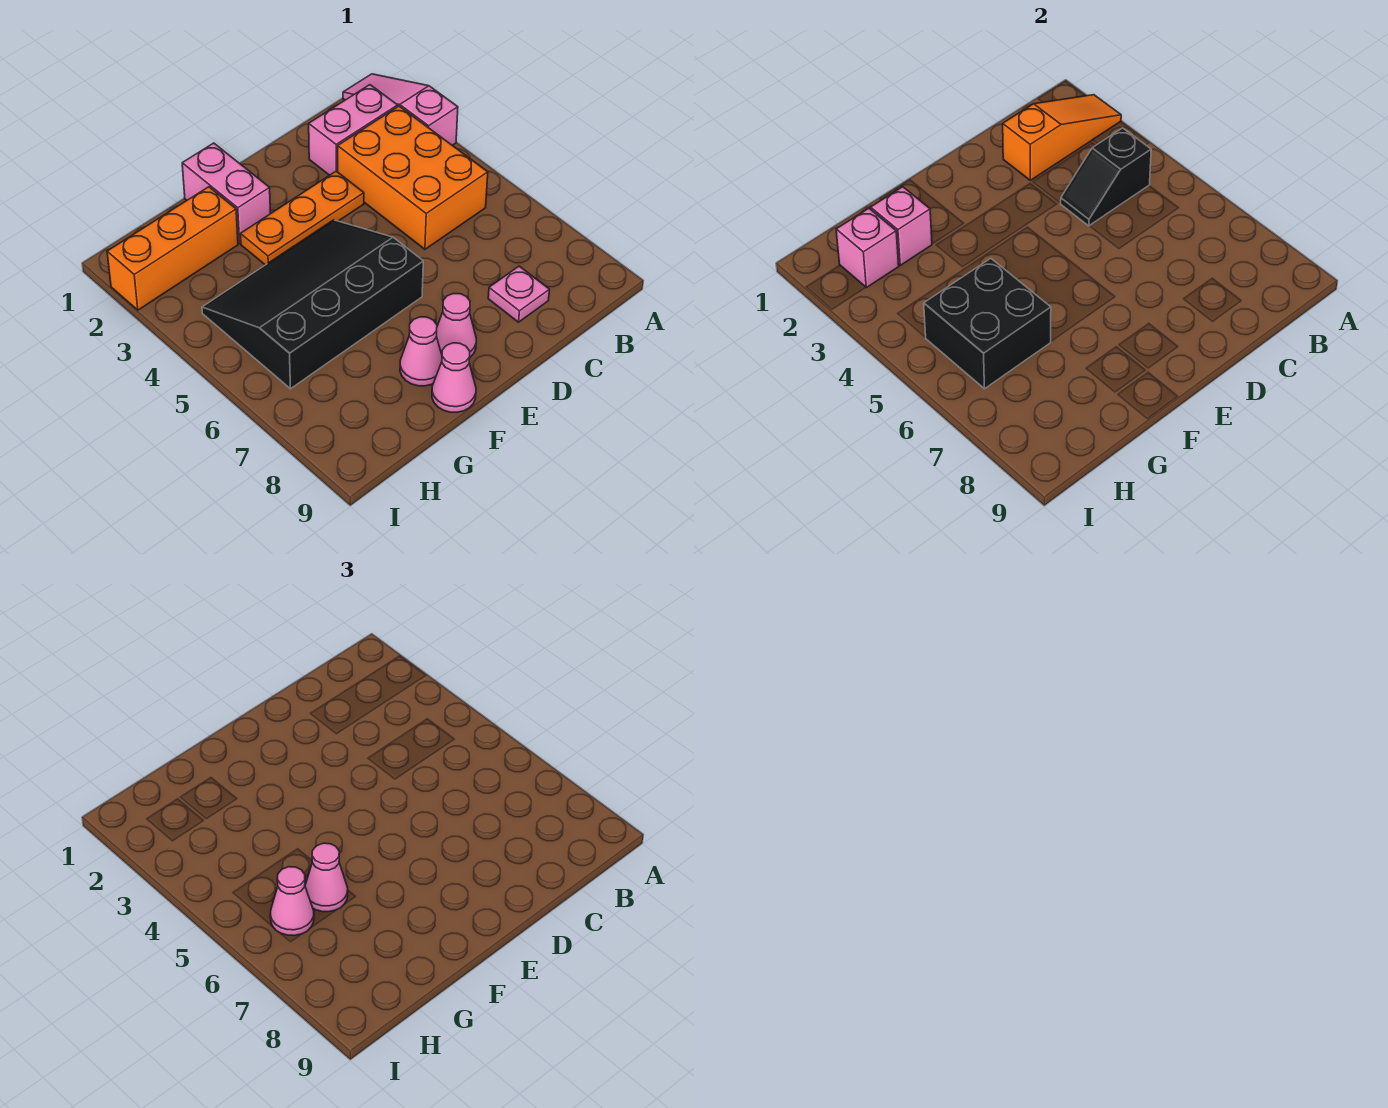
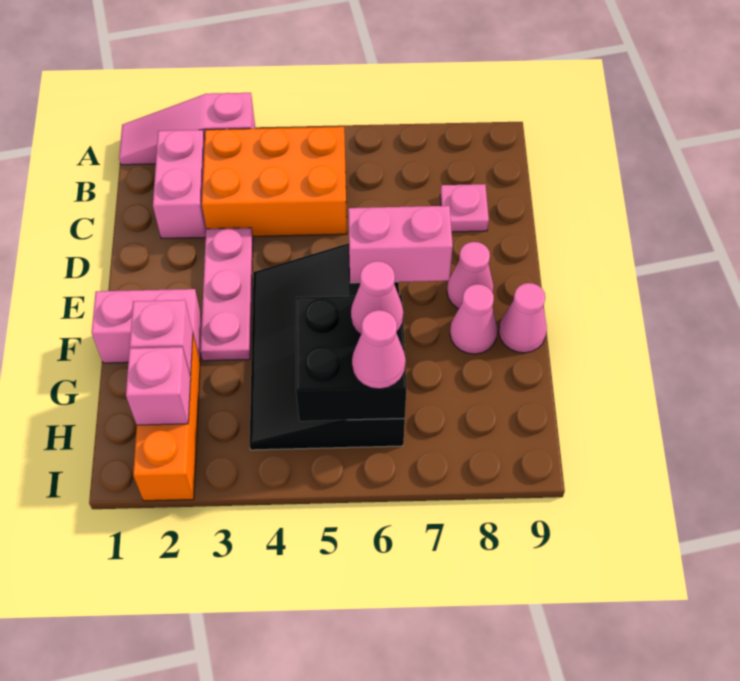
orange 1x3 slope [1003,95,1121,180] -> none
black 1x2 slope [1061,128,1151,226] -> none
orange 1x3 plate [241,171,364,265] -> pink 1x3 plate [200,228,253,361]
none -> pink 1x2 brick [348,206,453,283]

